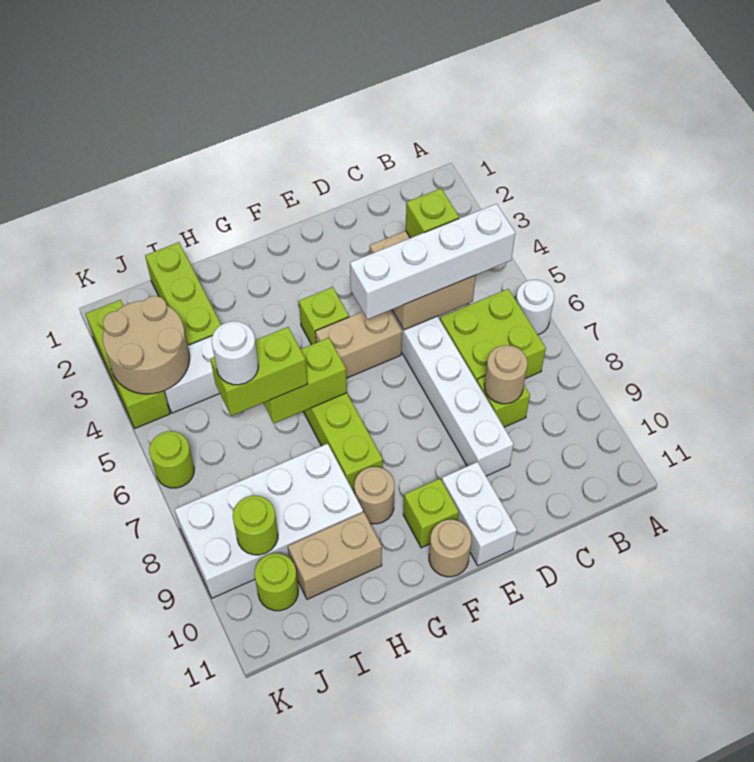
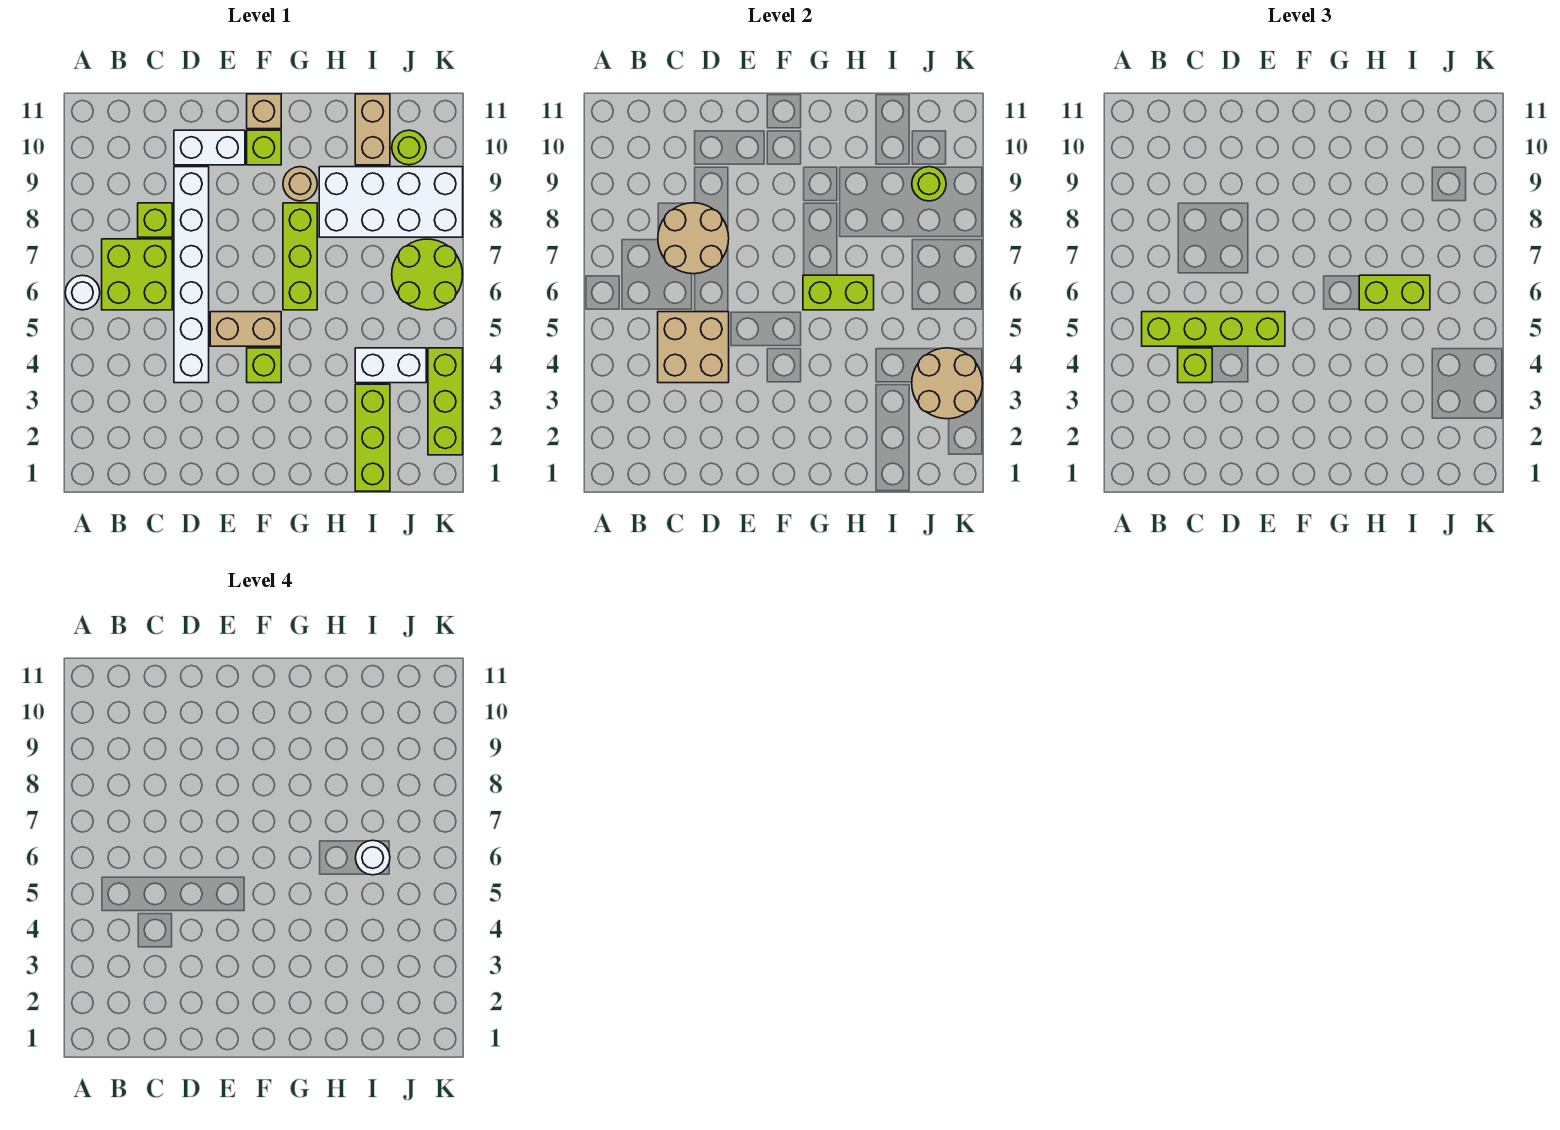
white 1x4 brick [350,204,515,319] -> lime 1x4 brick [1142,312,1285,346]
tan 1x1 round brick [484,345,527,404] -> tan 2x2 round brick [658,203,729,274]
white 1x2 brick [442,462,517,566] -> white 1x2 brick turned to [174,130,245,165]
tan 1x1 round brick [429,520,471,577] -> tan 1x1 brick [247,94,281,129]
tan 1x2 brick [288,512,382,599] -> tan 1x2 brick turned to [355,94,390,165]
lime 1x1 round brick [149,431,194,488] -> lime 2x2 round brick [392,239,463,310]

